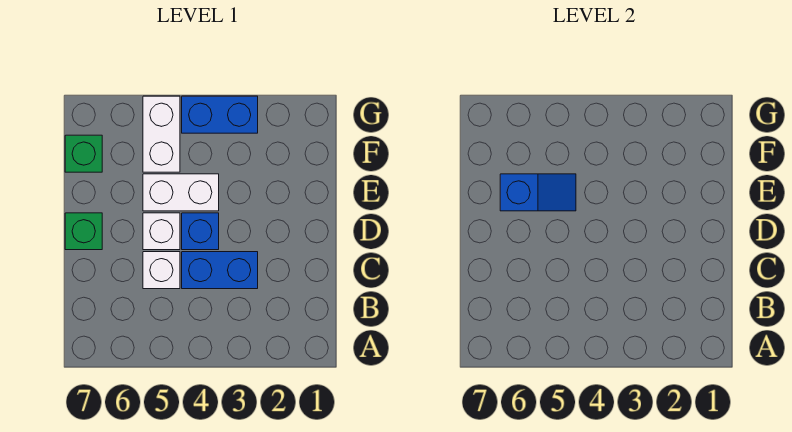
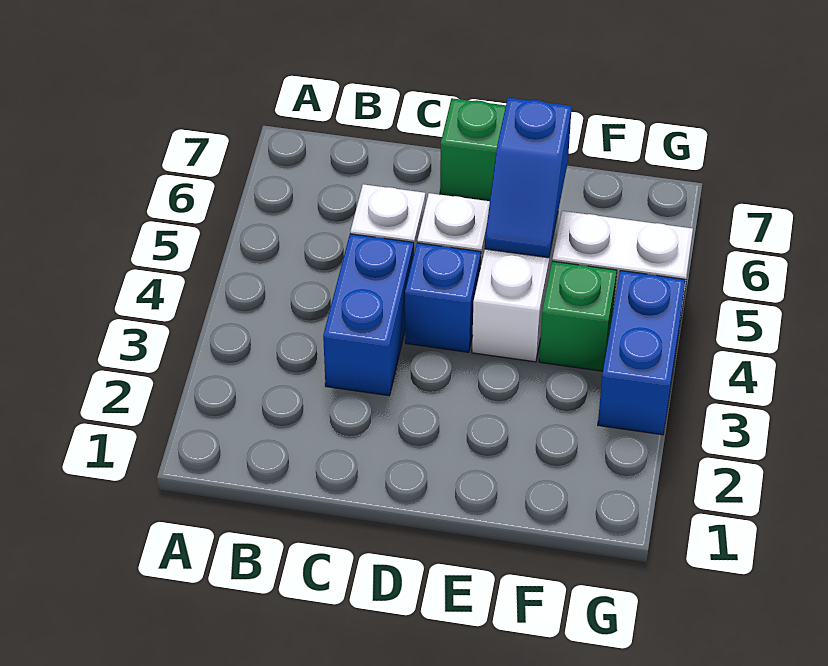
green 1x1 brick [65,135,102,172] -> green 1x1 brick moved to [539,261,617,371]

